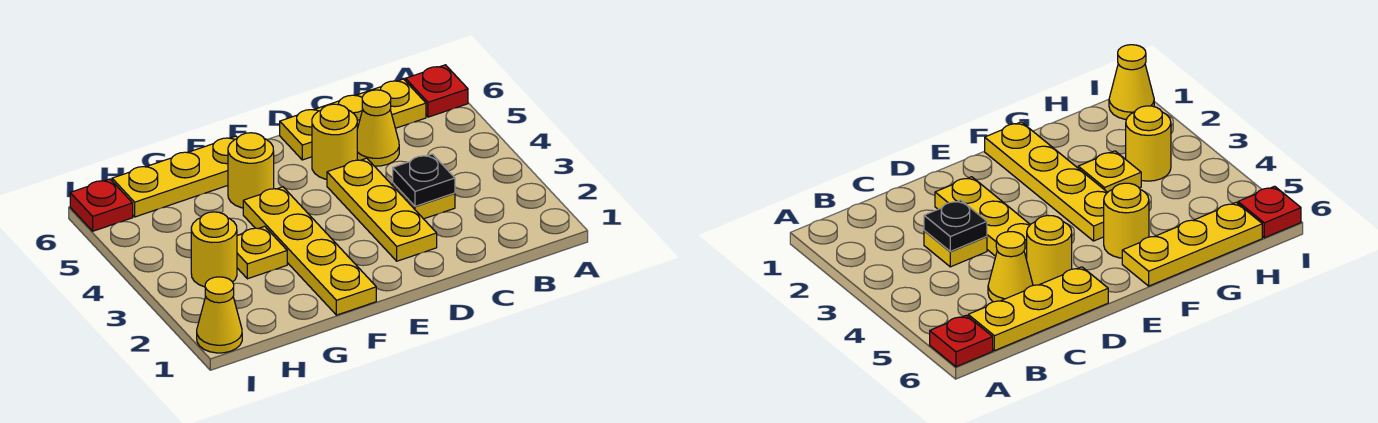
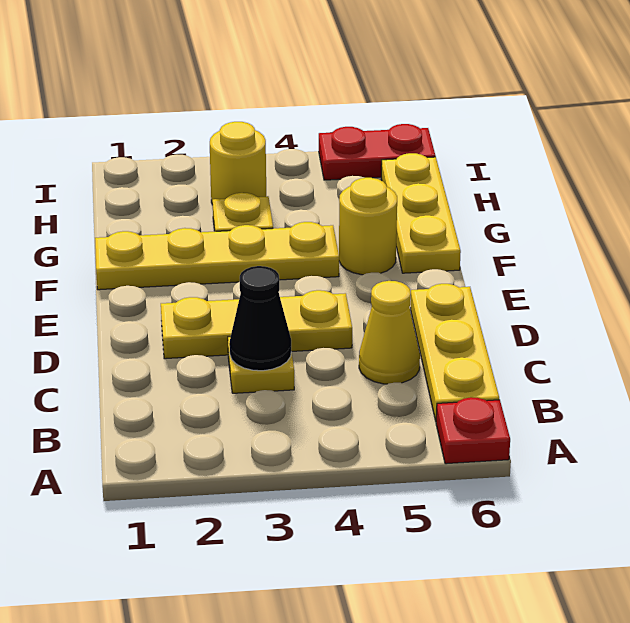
black 1x1 plate [393,154,455,206] -> black 1x1 cone [229,266,291,371]
yellow 1x1 round brick [312,104,357,179] -> none
yellow 1x1 cone [197,277,242,353] -> none
red 1x1 plate [70,179,133,231] -> red 1x2 plate [319,124,436,180]

